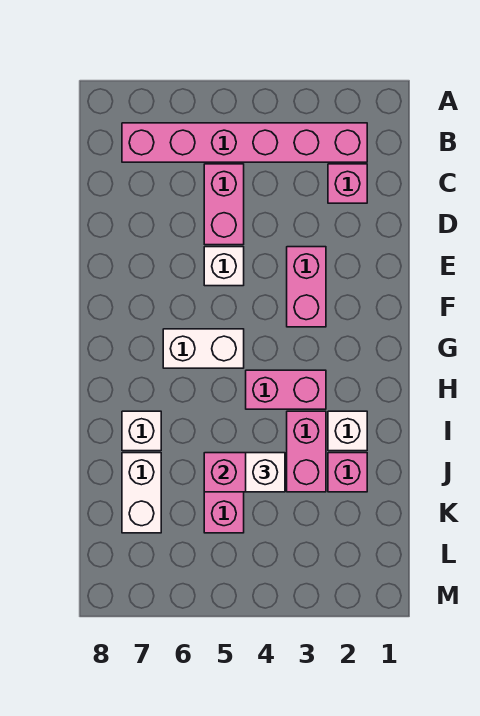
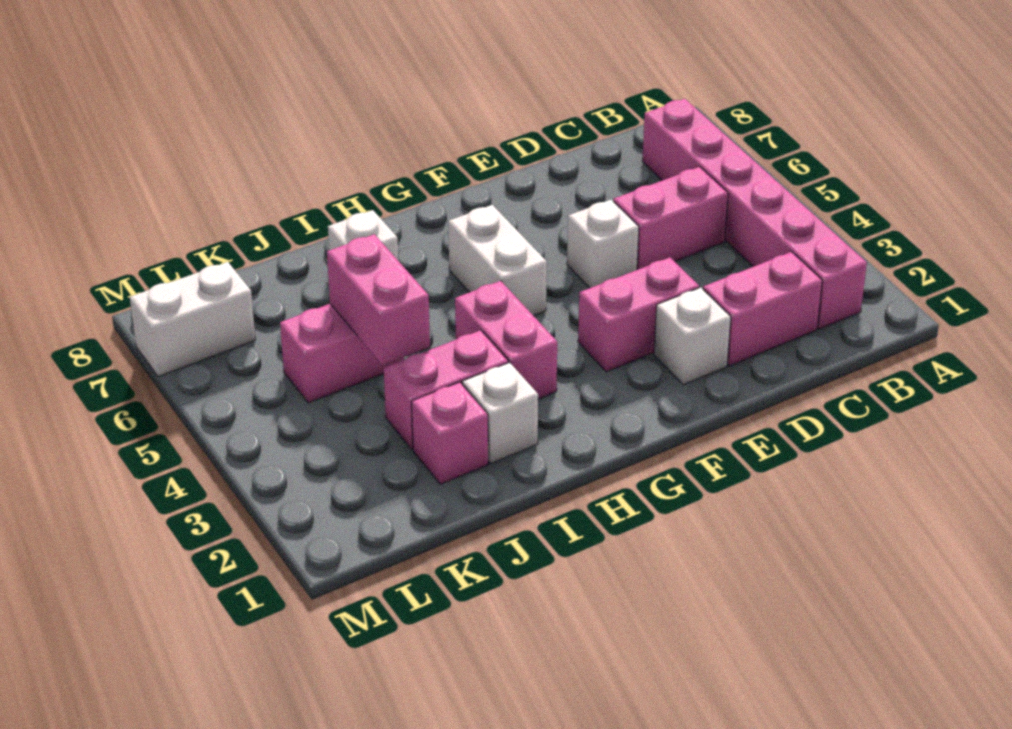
pink 1x1 brick [328,164,367,203] -> pink 1x2 brick [703,252,822,366]
white 1x1 brick [246,453,285,492] -> white 1x1 brick moved to [654,287,731,385]
white 1x2 brick [122,453,161,533] -> white 1x2 brick moved to [130,262,256,377]

